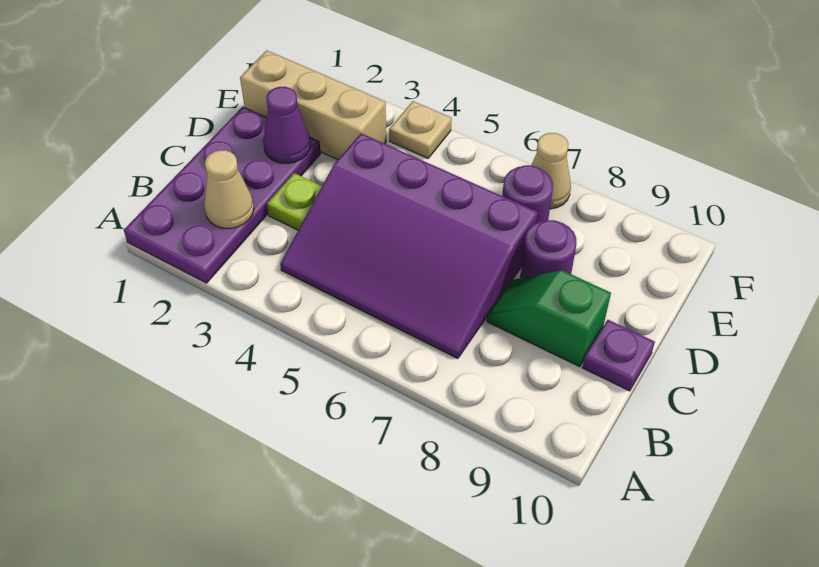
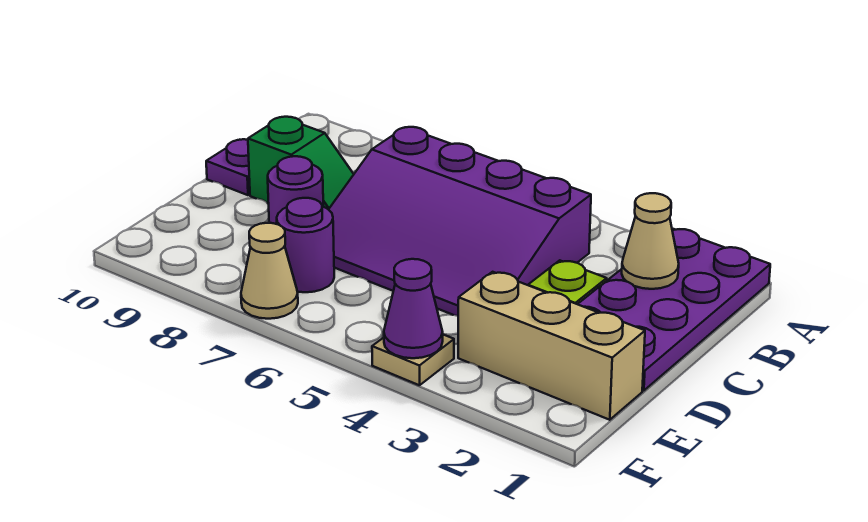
purple 3x4 slope [280,133,538,359] -> purple 3x4 slope turned to [329,127,591,316]
purple 1x1 cone [263,87,311,163] -> purple 1x1 cone moved to [384,259,443,358]

